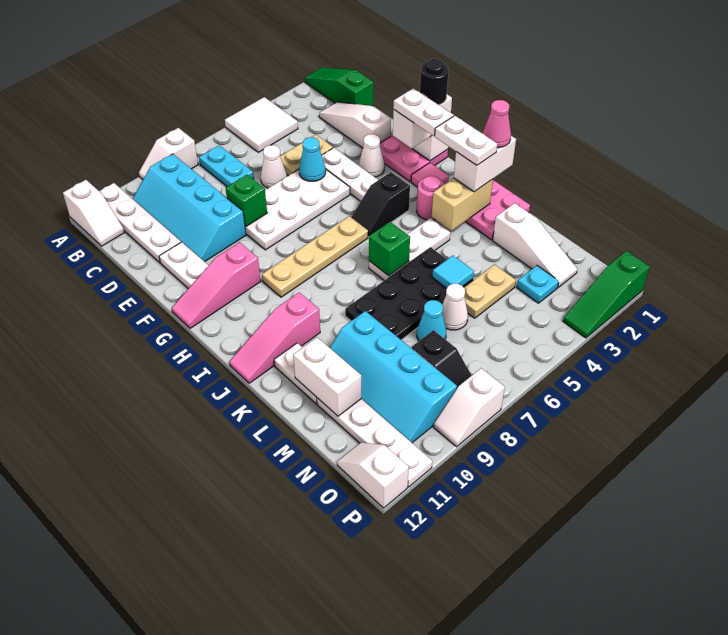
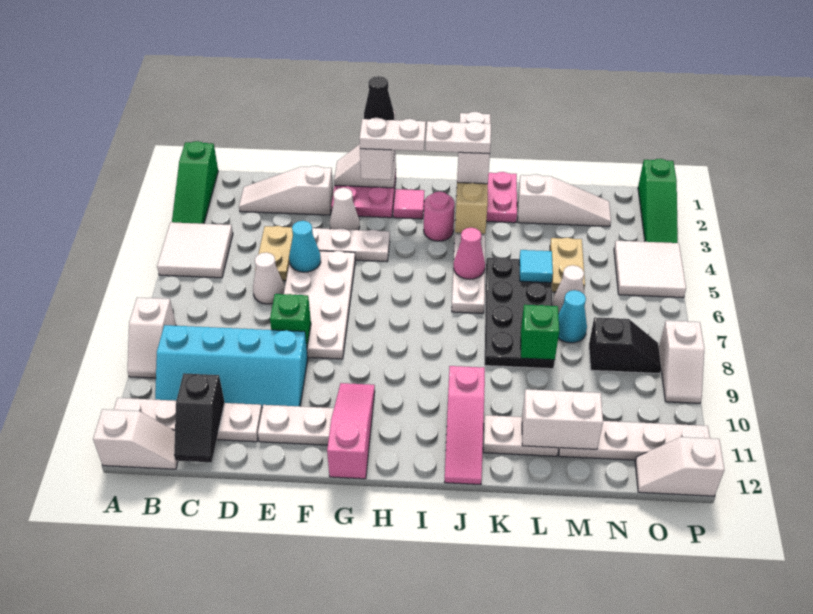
green 1x3 slope [304,67,373,106] -> green 1x3 slope turned to [172,141,218,224]
cyan 1x2 plate [199,145,254,186] -> none
black 1x1 round brick [420,59,448,105] -> black 1x1 cone [364,76,394,120]
pink 1x3 slope [172,242,261,328] -> pink 1x3 slope turned to [327,383,375,479]
black 1x2 slope [351,172,410,237] -> black 1x2 slope moved to [174,373,225,462]
tan 1x4 plate [262,216,368,297] -> none
pink 1x1 cone [483,100,511,148] -> pink 1x1 cone moved to [454,228,485,279]
green 1x1 brick [369,222,410,276] -> green 1x1 brick moved to [521,305,559,360]
cyan 2x4 slope [330,311,457,443] -> none
cyan 1x1 plate [517,266,559,303] -> none
none -> white 2x2 tile [614,241,686,298]

